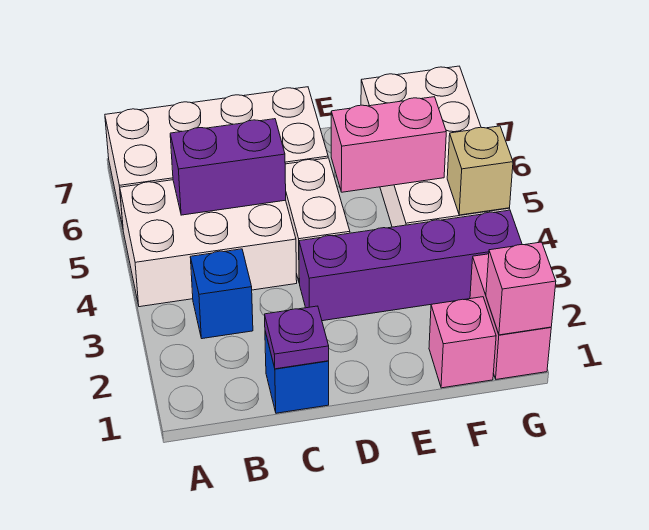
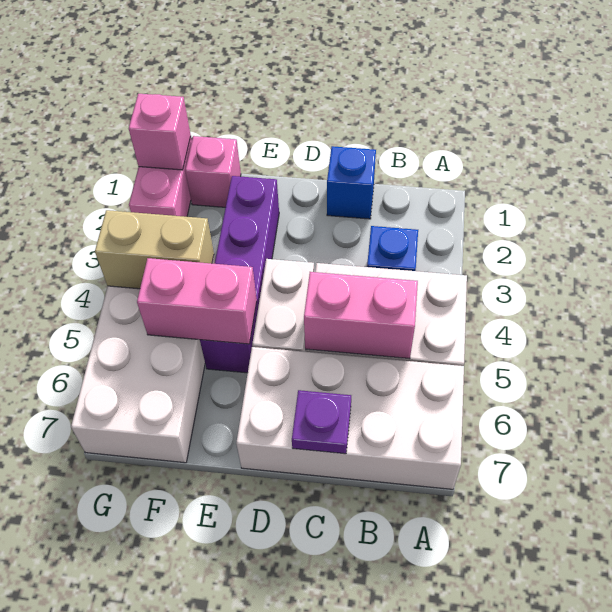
purple 1x2 brick [170,119,286,215] -> pink 1x2 brick [304,272,418,359]
purple 1x1 plate [265,306,329,369] -> purple 1x1 plate moved to [292,390,351,454]
purple 1x4 brick [299,210,522,321] -> purple 1x4 brick turned to [200,176,279,373]
tan 1x1 brick [447,126,513,215] -> tan 1x2 brick [95,210,214,289]

